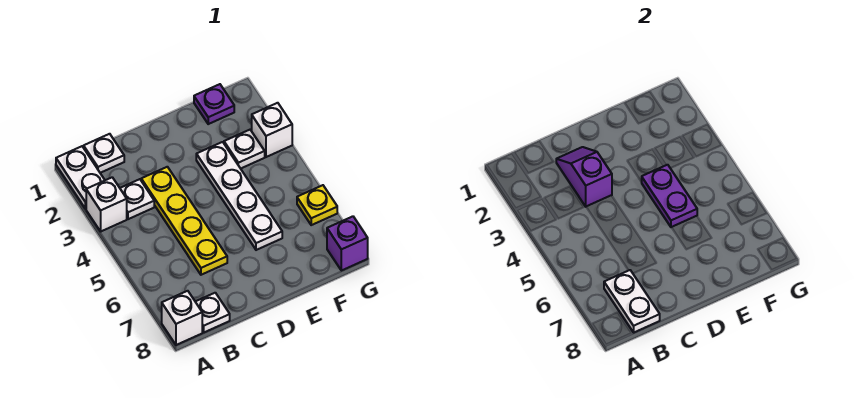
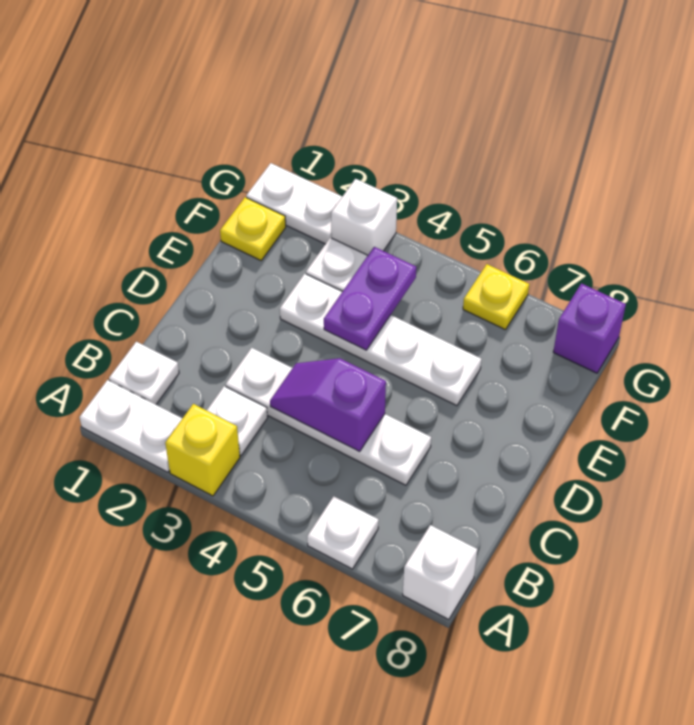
white 1x1 brick [86,177,127,231] -> yellow 1x1 brick [165,404,240,496]
white 1x2 plate [604,270,660,332] -> white 1x2 plate moved to [246,163,342,244]
white 1x1 plate [195,293,230,332] -> white 1x1 plate moved to [307,497,379,569]
purple 1x2 slope [556,147,612,207] -> purple 1x2 slope moved to [270,358,386,452]
yellow 1x4 plate [141,167,227,275] -> white 1x4 plate [226,348,431,485]
purple 1x2 plate [642,165,697,227] -> purple 1x2 plate turned to [324,247,416,350]
purple 1x1 plate [194,84,234,124] -> yellow 1x1 plate [220,197,286,260]

